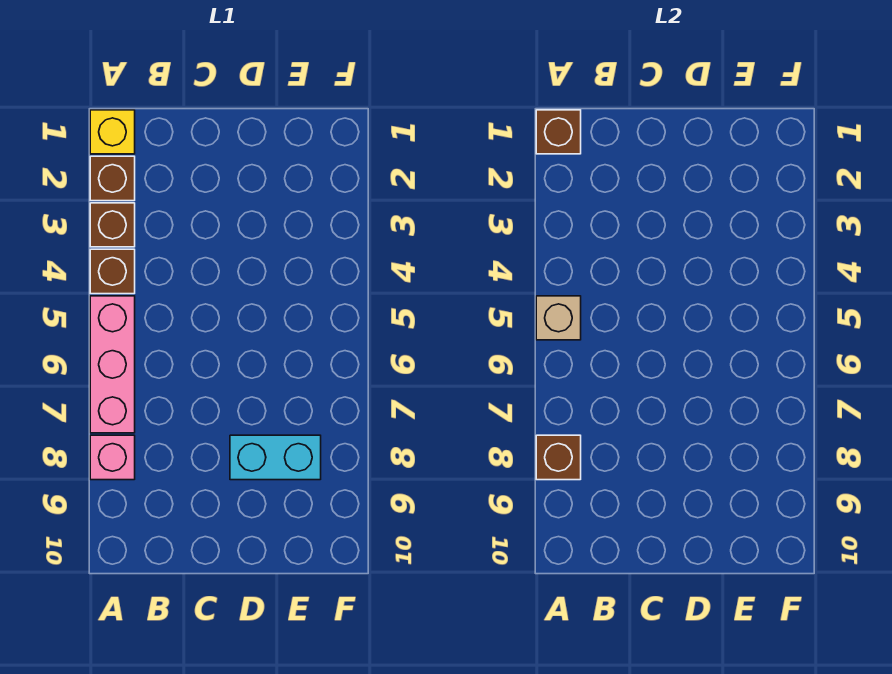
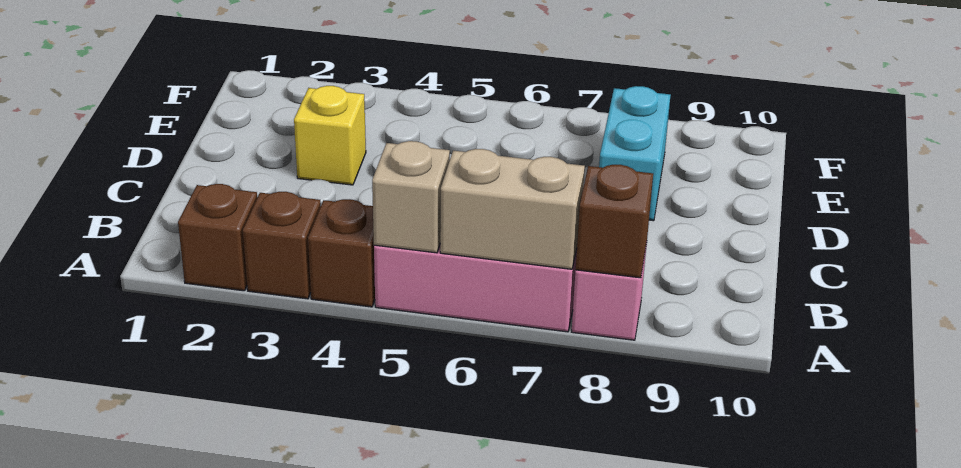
yellow 1x1 brick [90,110,135,154] -> yellow 1x1 brick moved to [294,86,366,185]
brown 1x1 brick [536,110,581,154] -> none
none -> tan 1x2 brick [440,149,585,269]

